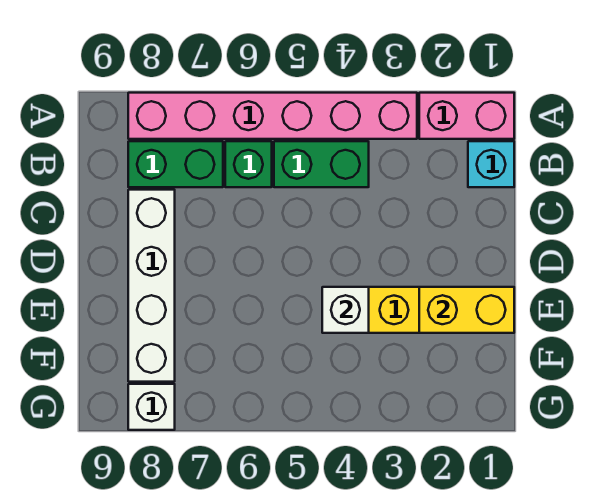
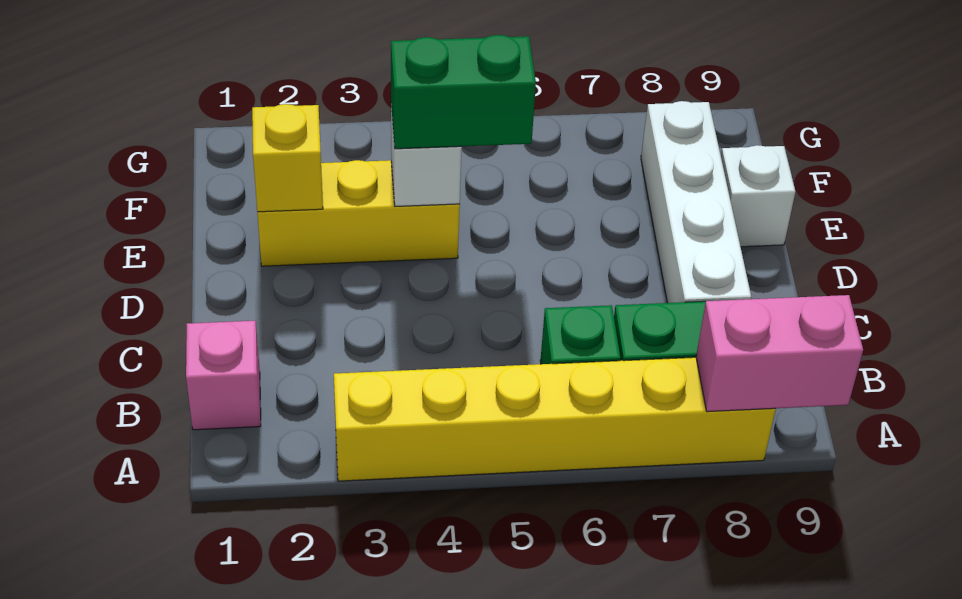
pink 1x2 brick [419,93,514,139] -> pink 1x2 brick moved to [696,295,863,412]
pink 1x6 brick [128,93,417,139] -> yellow 1x6 brick [334,357,776,481]
cyan 1x1 brick [468,141,514,187] -> pink 1x1 brick [186,321,261,430]
green 1x2 brick [274,141,369,187] -> green 1x2 brick moved to [391,35,536,149]
yellow 1x2 brick [419,287,514,333] -> yellow 1x1 brick [252,104,323,212]
white 1x1 brick [128,384,175,430] -> white 1x1 brick moved to [721,145,795,247]

